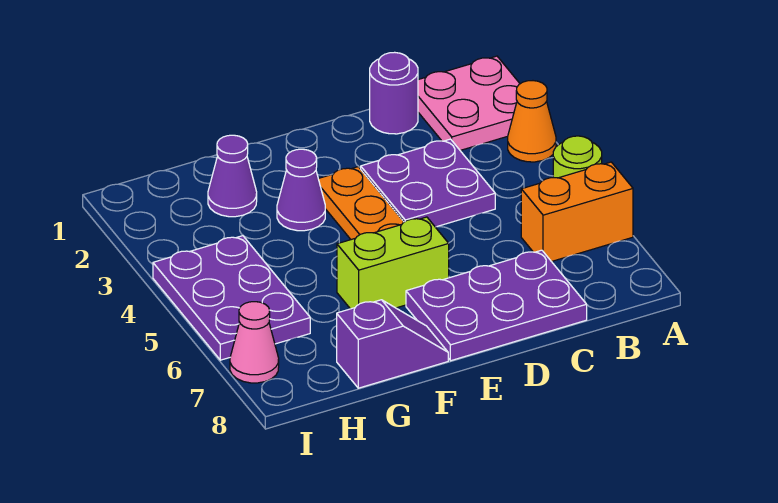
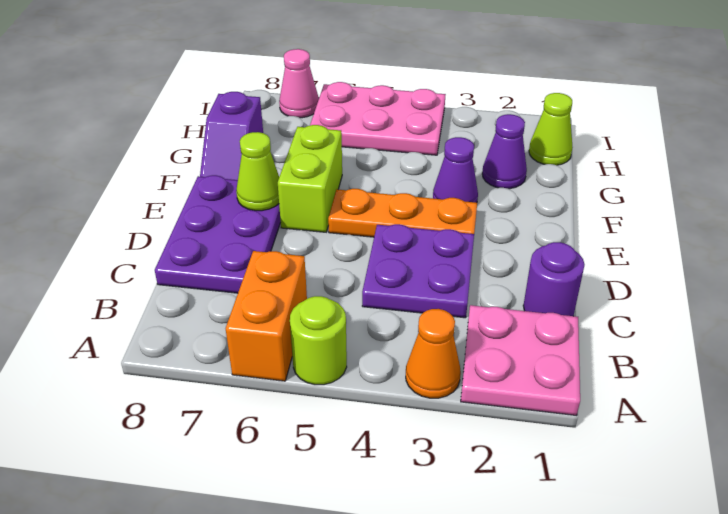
none -> lime 1x1 cone [236,132,279,211]
none -> lime 1x1 cone [529,93,573,165]
purple 2x3 plate [153,236,310,360] -> pink 2x3 plate [310,82,446,155]

